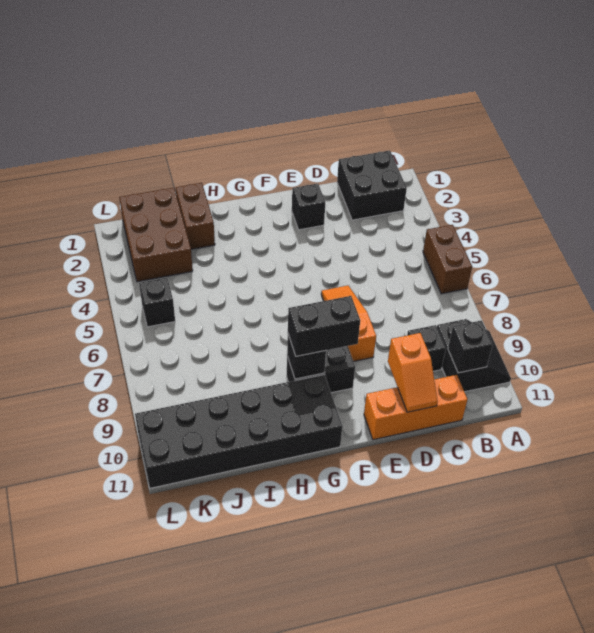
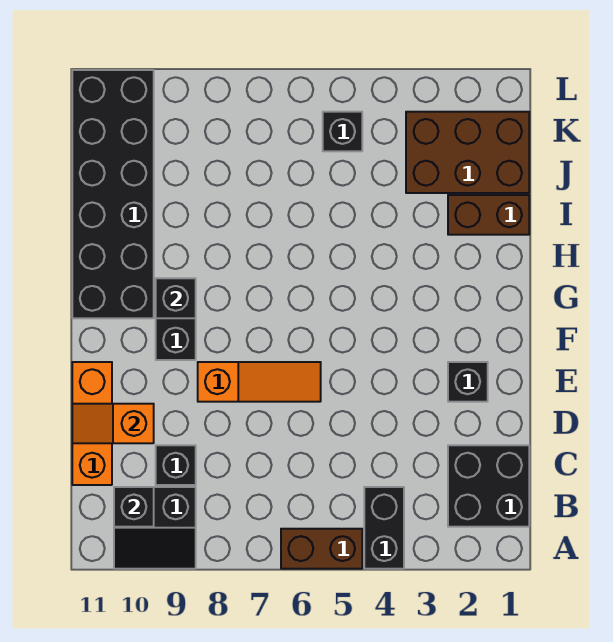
black 1x2 brick [288,296,360,356] -> black 1x2 brick moved to [364,487,404,569]

